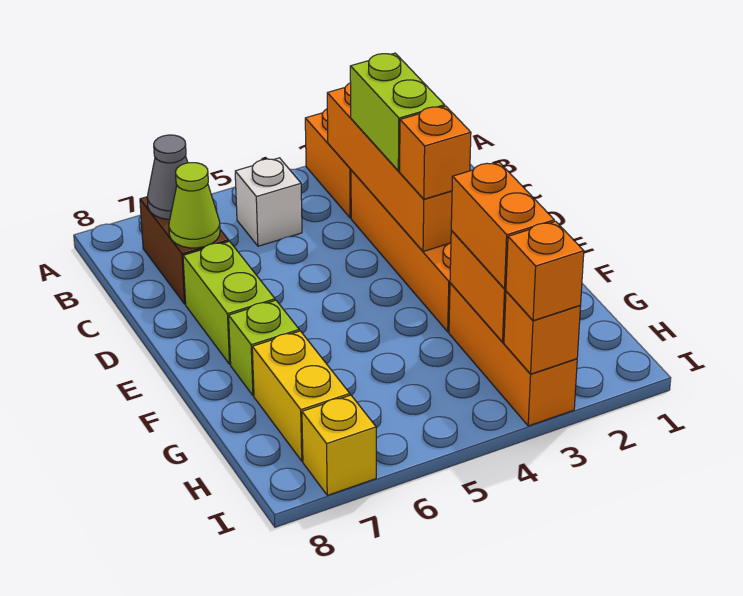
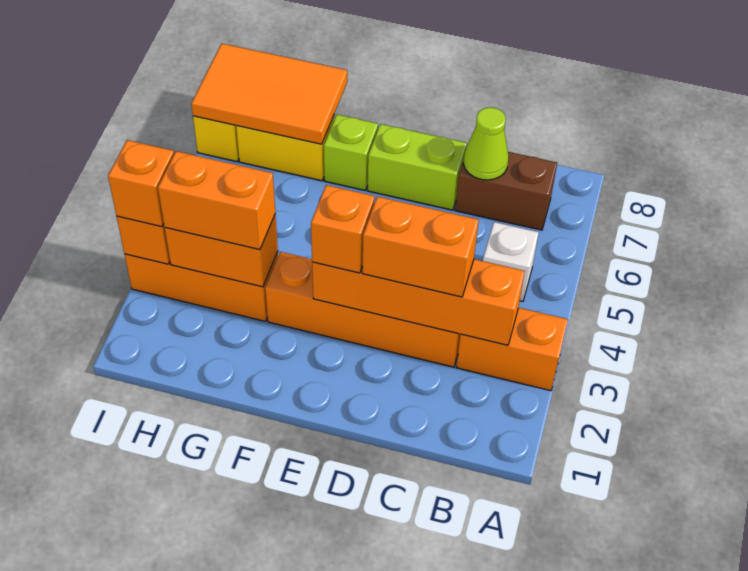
grey 1x1 cone [147,135,188,219] -> none
lime 1x2 brick [350,53,445,171] -> orange 1x2 brick [362,197,479,297]
none -> orange 2x3 tile [191,44,347,144]

